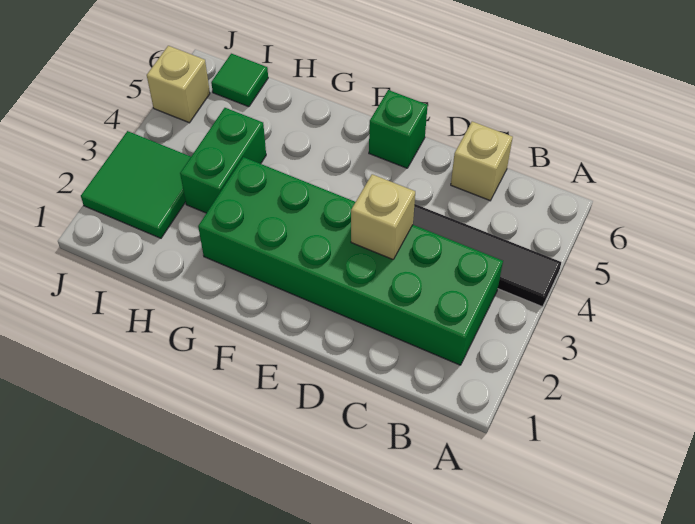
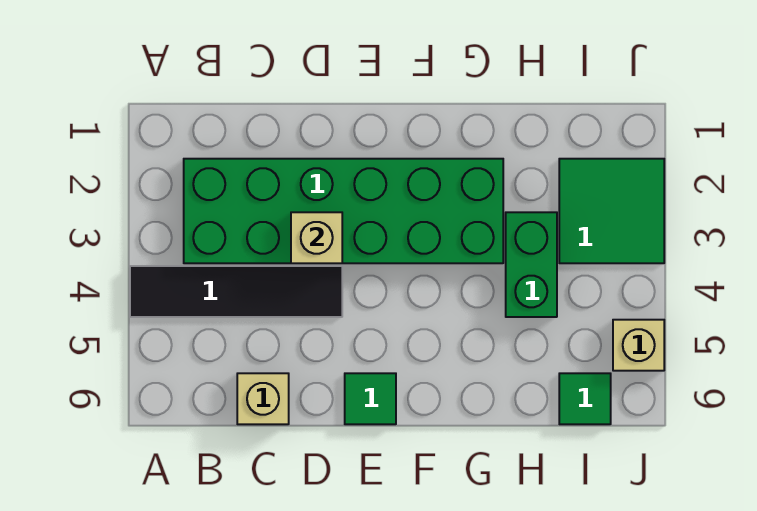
green 1x1 brick [369,90,428,168] -> green 1x1 tile [345,373,396,424]

